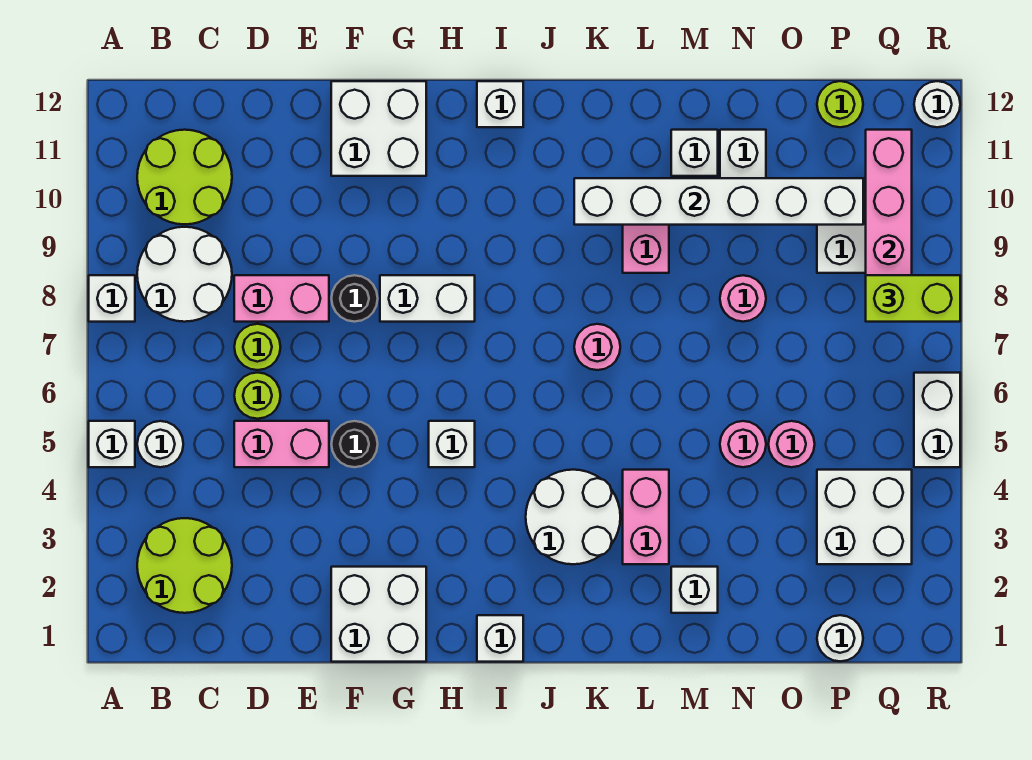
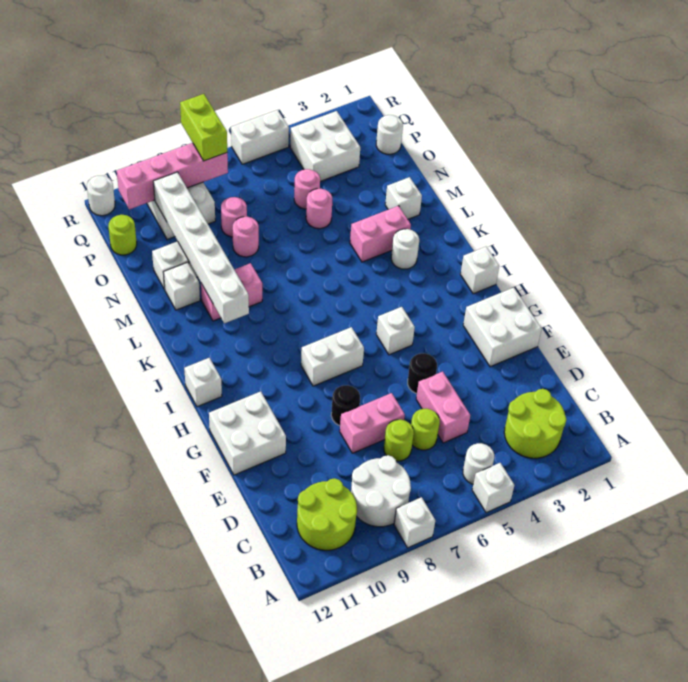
pink 1x2 brick [234,275,329,322] -> pink 1x2 brick turned to [340,393,405,453]
white 1x2 brick [380,275,475,322] -> white 1x2 brick turned to [301,327,364,386]
white 2x2 round brick [526,470,620,564] -> white 1x1 round brick [391,229,419,269]
pink 1x1 round brick [574,324,620,370] -> pink 1x1 round brick moved to [221,197,247,237]

